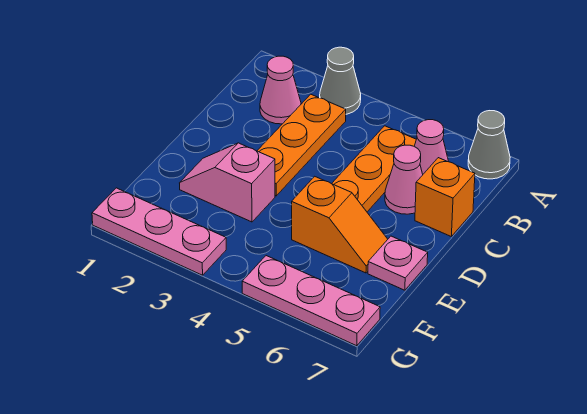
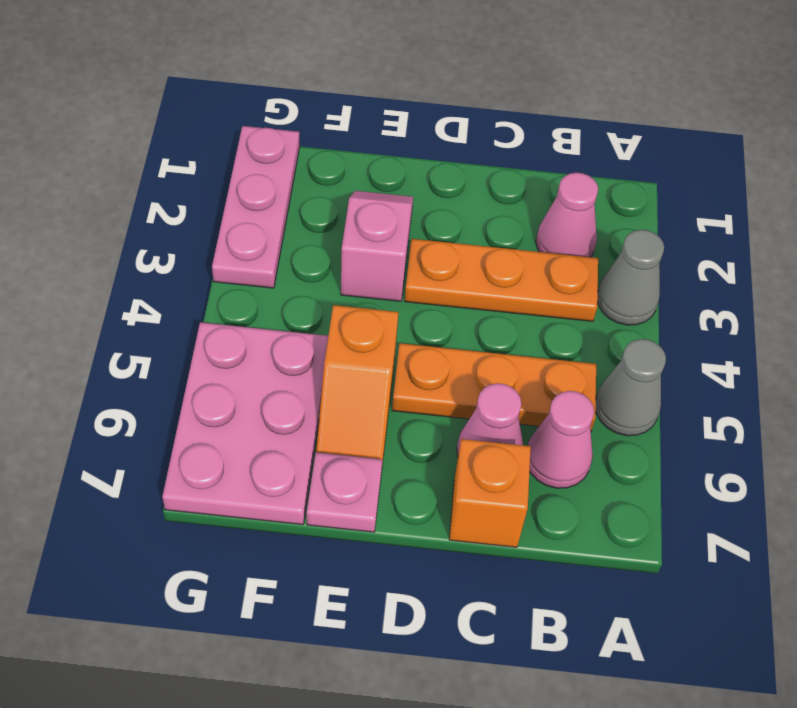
grey 1x1 cone [468,111,510,179] -> grey 1x1 cone moved to [596,339,666,436]
pink 1x3 plate [242,256,380,346] -> pink 2x3 plate [162,322,328,525]

